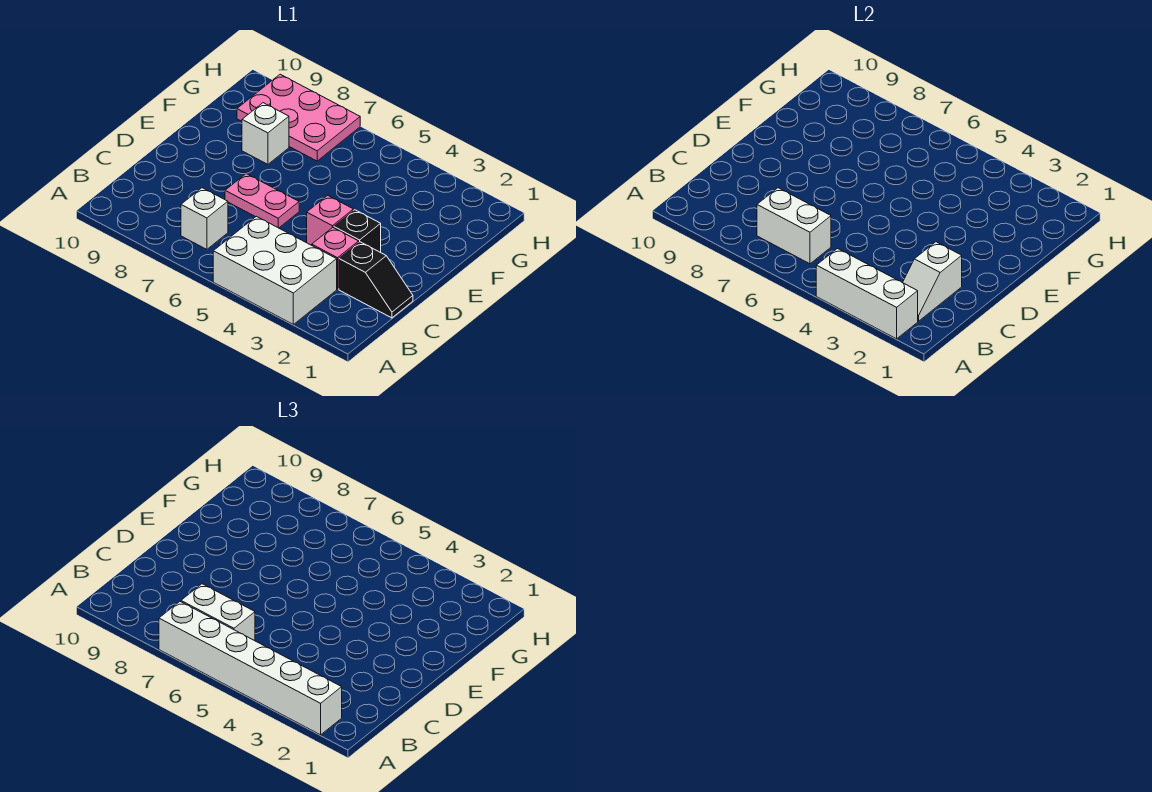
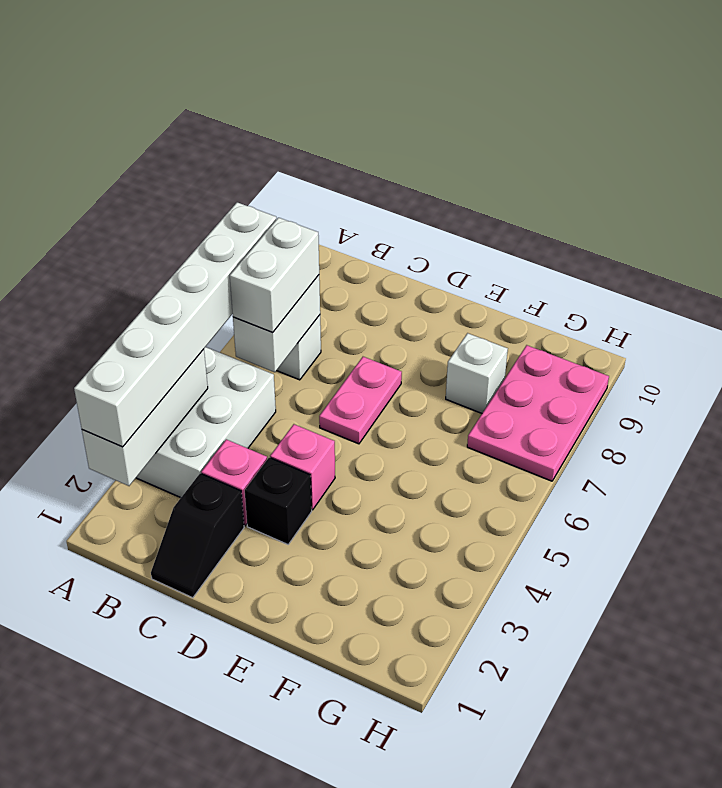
white 1x2 slope [903,242,962,321] -> none

